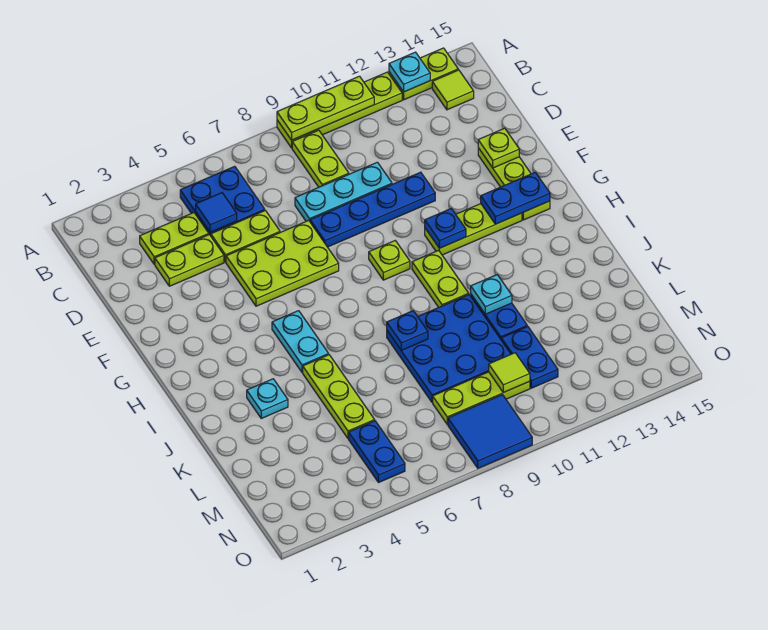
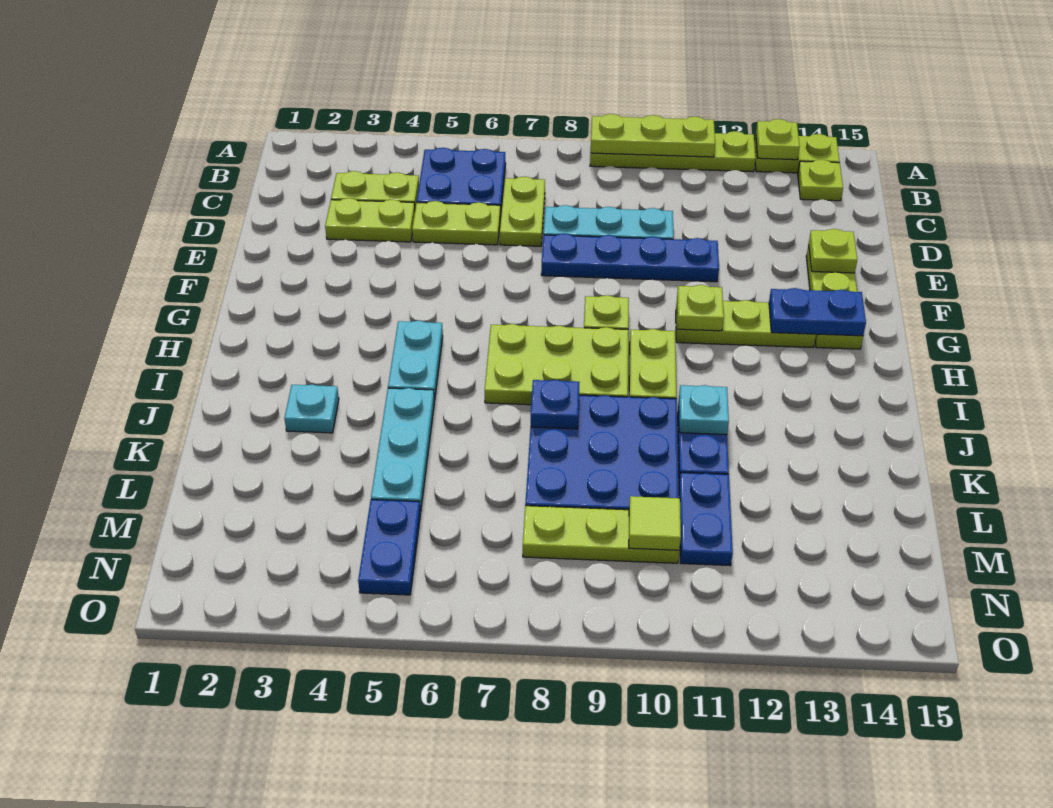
cyan 1x1 plate [389,52,430,92] -> lime 1x1 plate [756,119,800,160]
lime 1x2 plate [292,130,349,187] -> lime 1x2 plate moved to [500,177,545,246]
lime 1x1 tile [432,70,474,110] -> lime 1x1 plate [798,160,843,201]
blue 1x1 tile [196,193,237,232] -> none
lime 2x3 plate [226,220,339,306] -> lime 2x3 plate moved to [485,324,628,405]
blue 1x1 plate [425,209,466,248] -> lime 1x1 plate [677,285,724,331]
lime 1x3 plate [303,355,375,438] -> cyan 1x3 plate [371,388,434,512]
blue 2x2 tile [448,395,532,468] -> none

